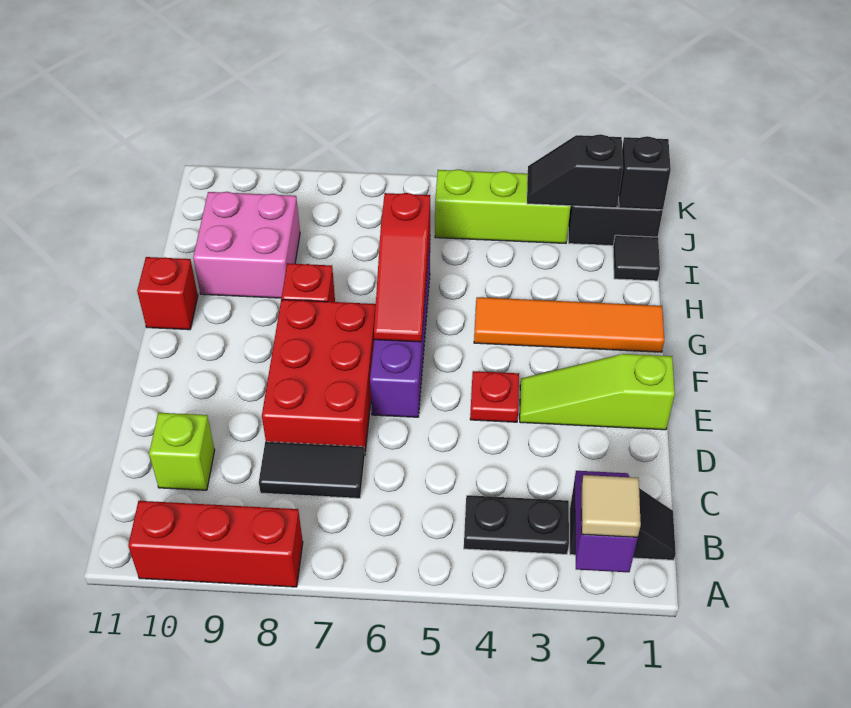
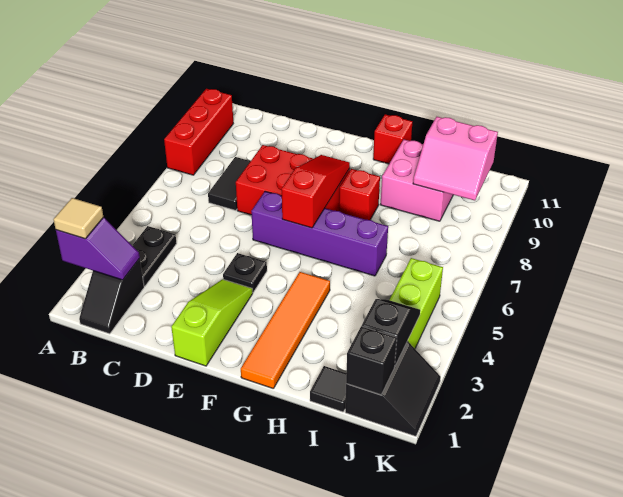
lime 1x1 brick [149,413,215,490] -> none
red 1x1 plate [470,371,519,422] -> black 1x1 plate [223,253,267,292]
red 1x3 slope [374,193,430,342] -> red 1x3 slope turned to [282,155,350,228]
none -> pink 2x2 slope [413,117,498,200]

